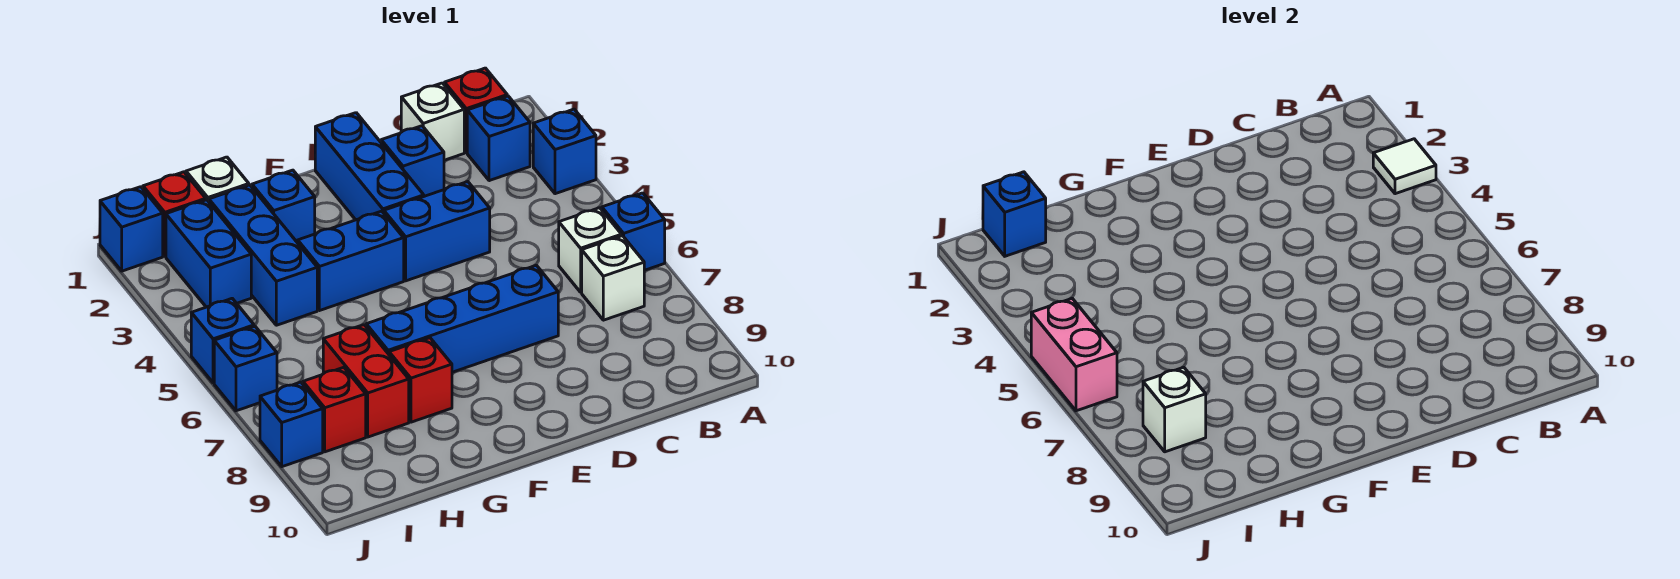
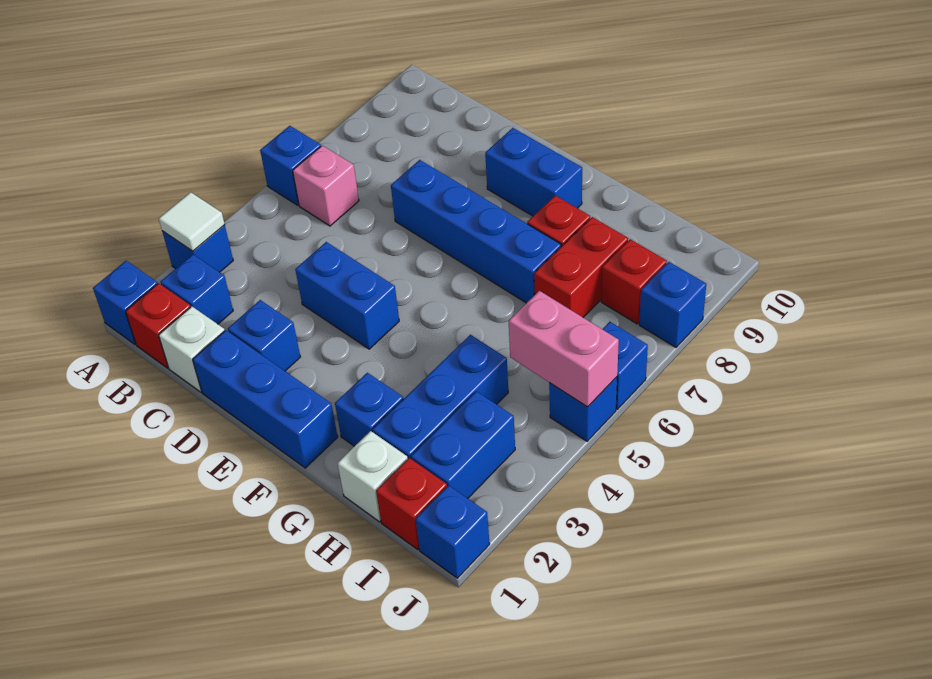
white 1x1 brick [559,208,622,292] -> pink 1x1 brick [293,146,359,226]
white 1x1 brick [582,236,644,320] -> none
blue 1x3 brick [315,113,424,220] -> blue 1x3 brick turned to [193,330,338,468]
blue 1x2 brick [298,211,404,311] -> blue 1x2 brick moved to [485,128,582,216]
blue 1x1 brick [983,172,1046,256] -> blue 1x1 brick moved to [93,261,158,344]
white 1x1 brick [1143,367,1206,452] -> none
pink 1x2 brick [1031,299,1117,411] -> pink 1x2 brick turned to [509,291,619,407]

